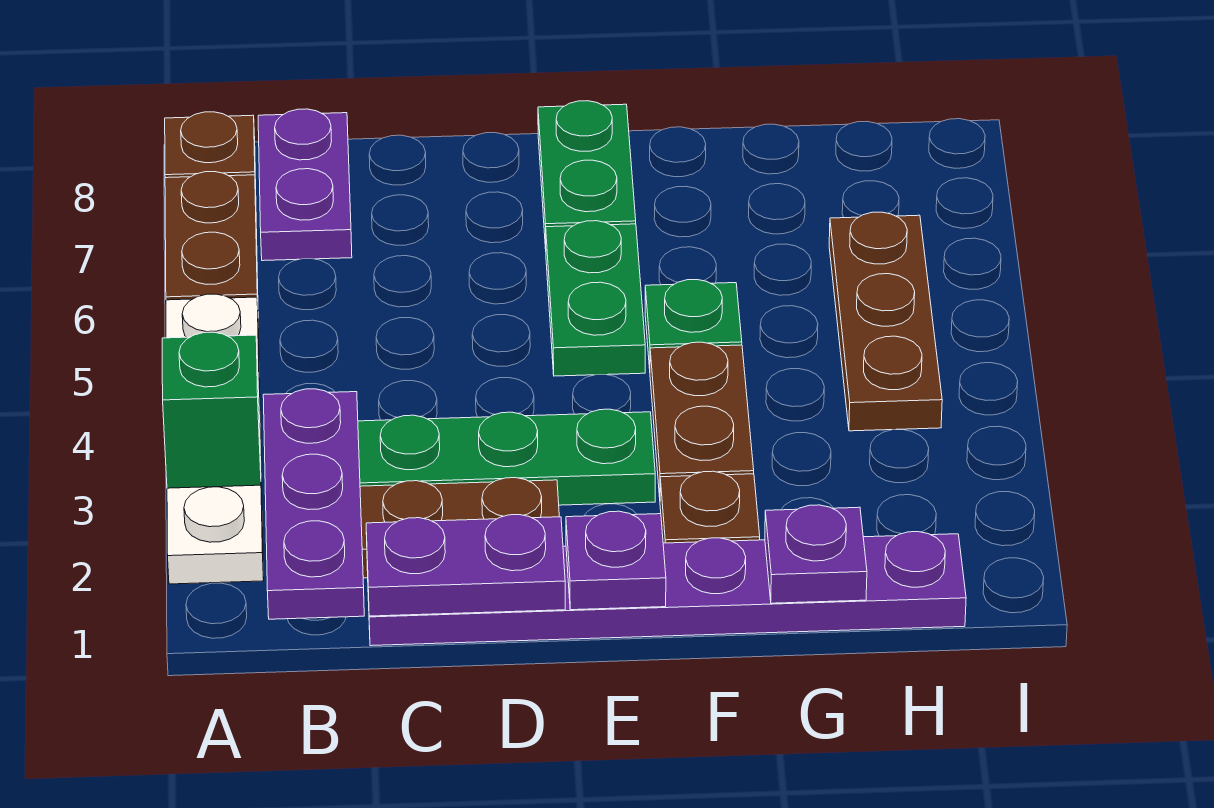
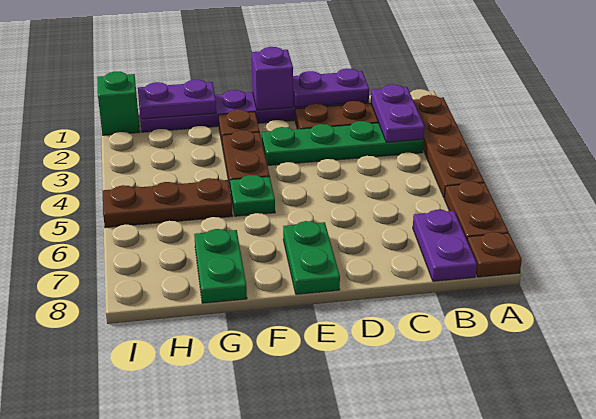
white 1x4 plate [166,294,264,584] -> brown 1x4 plate [413,95,484,198]
green 1x1 brick [162,332,261,488] -> green 1x1 brick moved to [97,71,140,135]
purple 1x3 plate [263,389,364,619] -> purple 1x2 plate [371,85,425,142]
purple 1x1 plate [566,511,666,610] -> purple 1x1 brick [252,47,293,110]
green 1x2 plate [546,221,645,376] -> green 1x2 plate moved to [194,229,247,303]
purple 1x1 plate [765,505,867,603] -> purple 1x2 plate [138,79,216,119]
brown 1x3 plate [829,212,942,431] -> brown 1x3 plate turned to [103,178,233,228]

